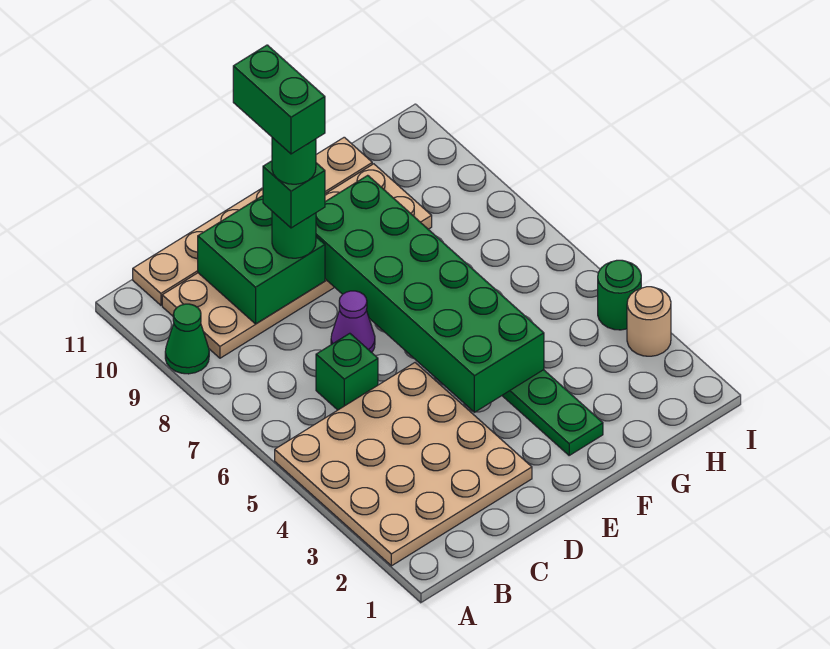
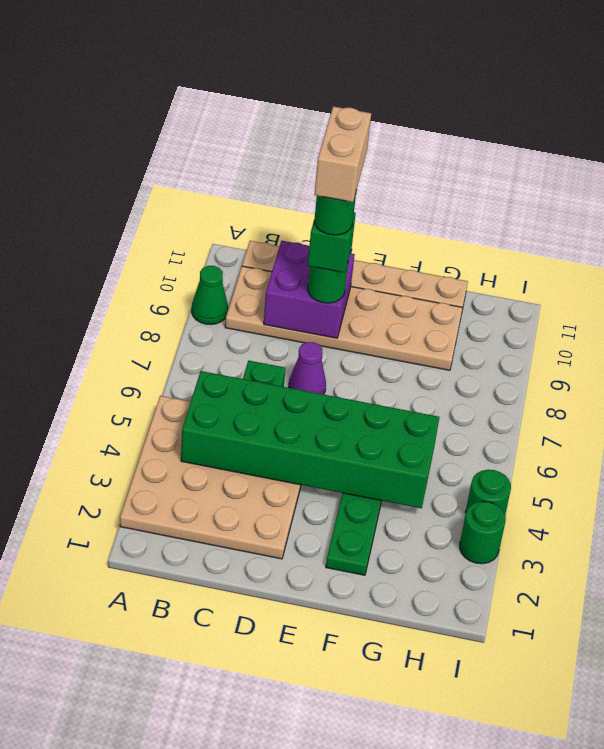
green 2x2 brick [198,196,325,324] -> purple 2x2 brick [264,241,355,338]
green 1x2 brick [233,45,325,154] -> tan 1x2 brick [314,106,371,202]
green 2x6 brick [316,175,544,412] -> green 2x6 brick turned to [181,371,439,508]
tan 1x1 round brick [627,287,671,356] -> green 1x1 round brick [460,501,506,564]

